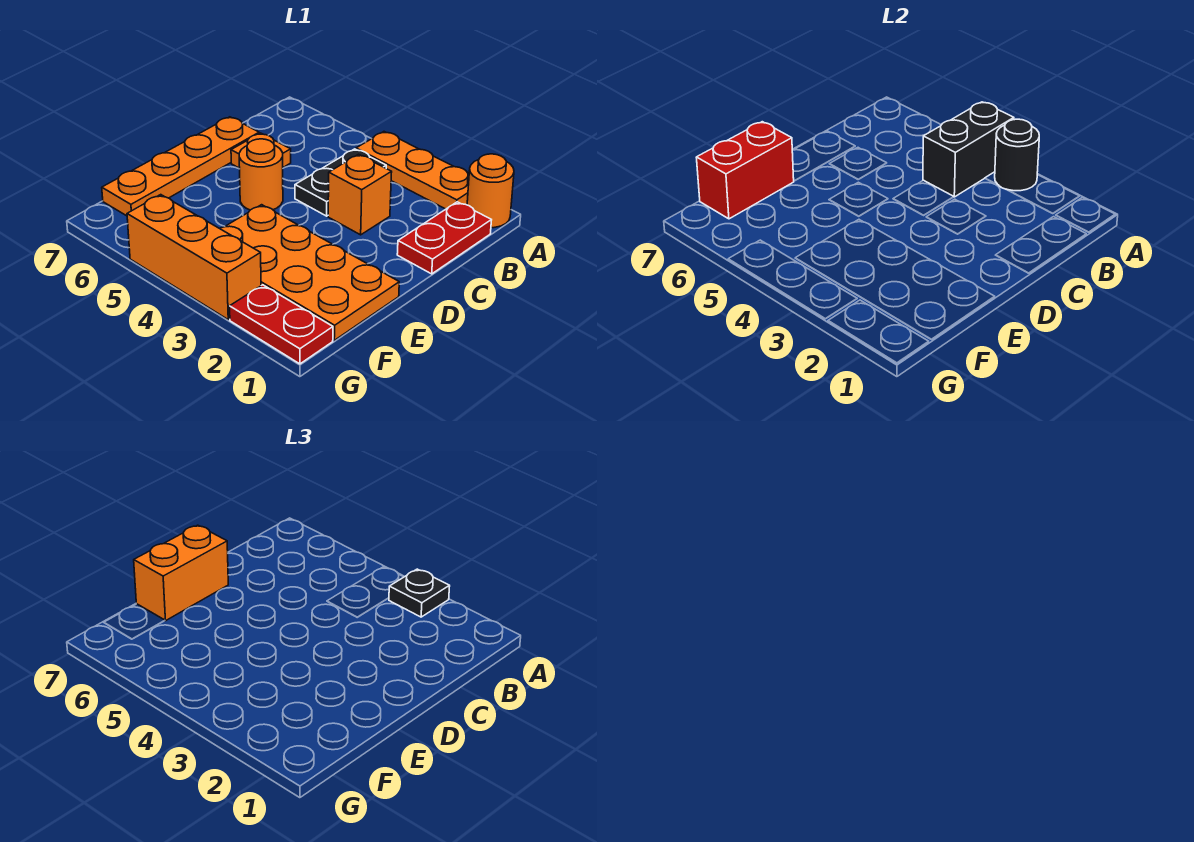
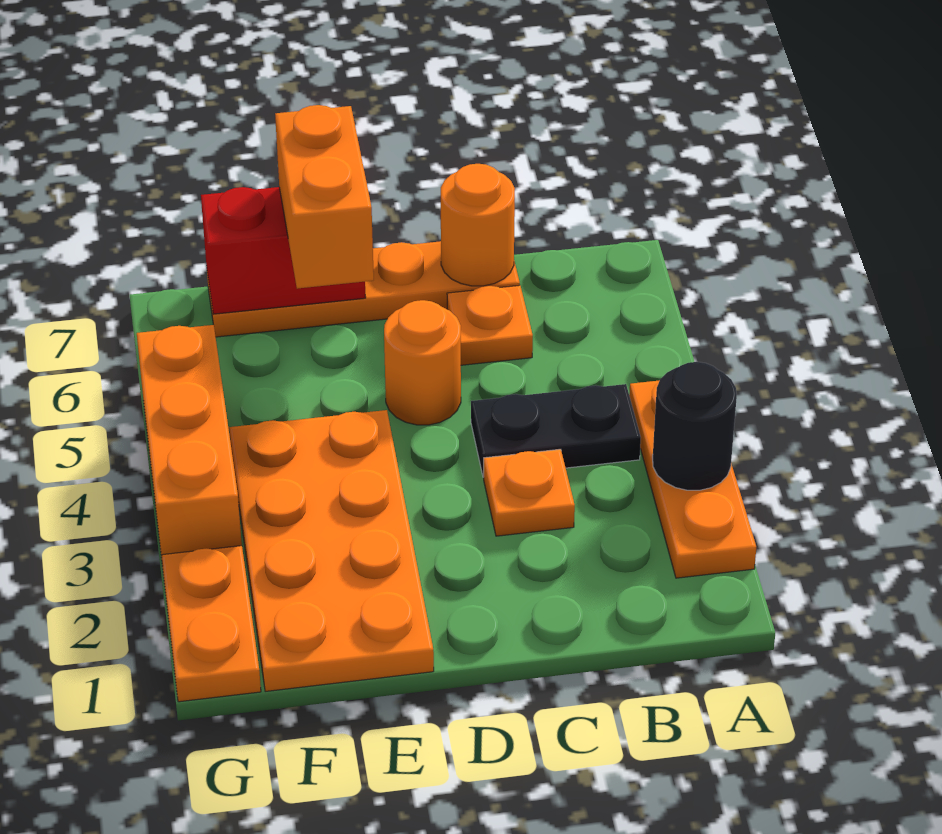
orange 1x1 round brick [467,154,514,228] -> orange 1x1 round brick moved to [441,164,515,286]
black 1x1 plate [389,569,450,617] -> none
black 1x2 brick [923,102,1014,197] -> none
red 1x2 plate [397,202,491,274] -> none
orange 1x1 brick [328,154,392,235] -> orange 1x1 plate [484,449,575,536]
orange 1x2 brick [134,525,228,621] -> orange 1x2 brick turned to [275,105,374,289]
red 1x2 plate [230,285,333,364] -> orange 1x2 plate [161,546,261,702]

